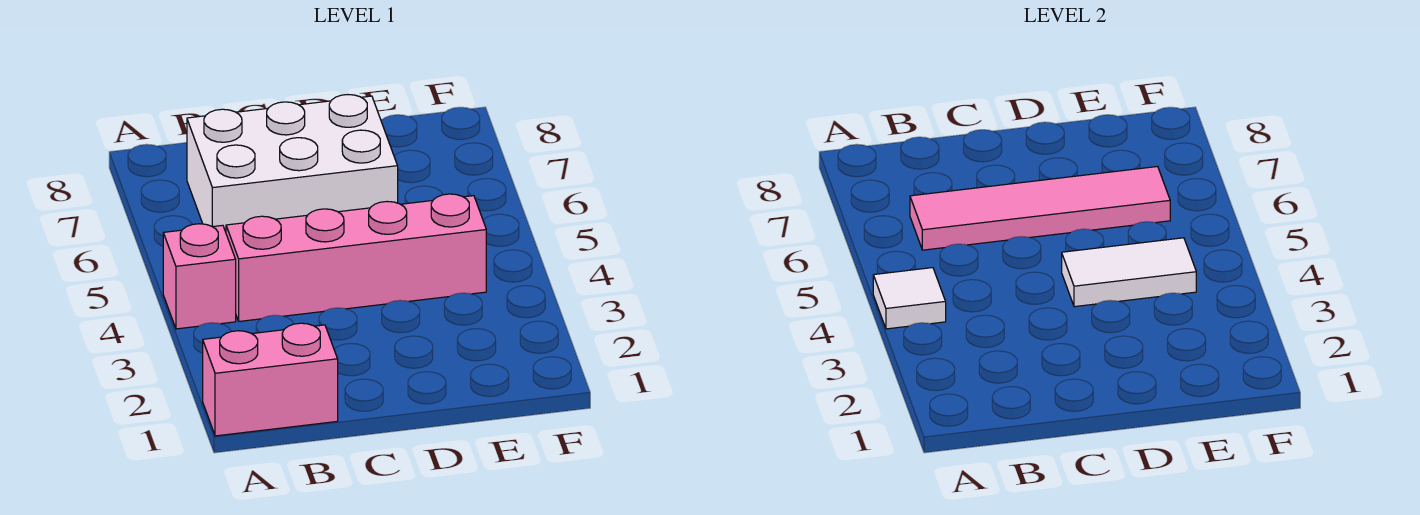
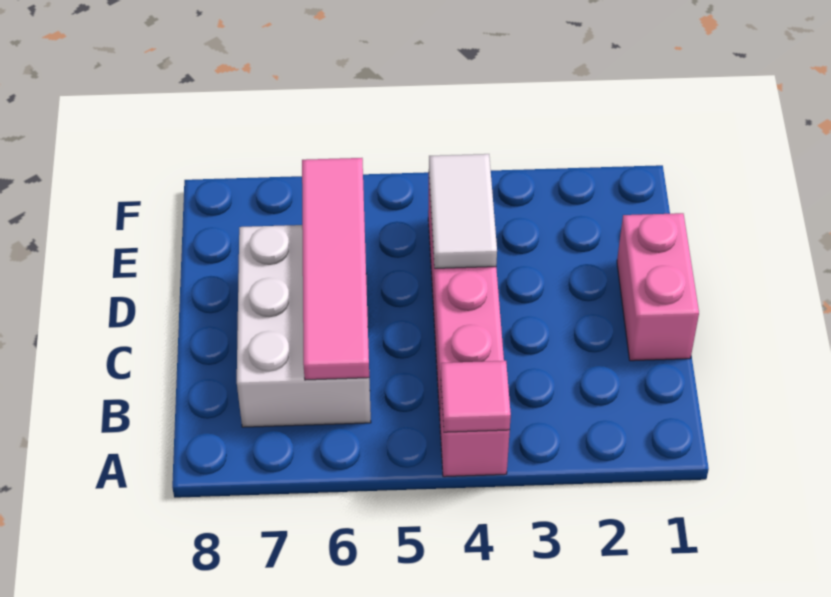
pink 1x2 brick [203,323,338,436] -> pink 1x2 brick moved to [617,213,699,361]
white 1x1 tile [873,268,946,329] -> pink 1x1 tile [441,361,511,432]

